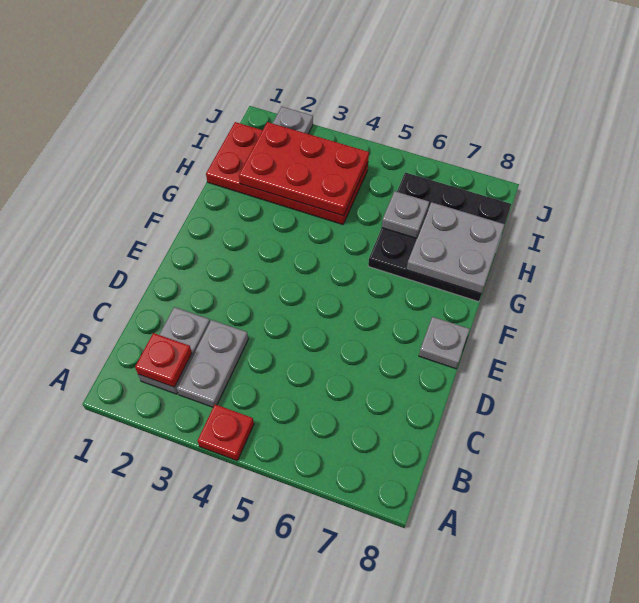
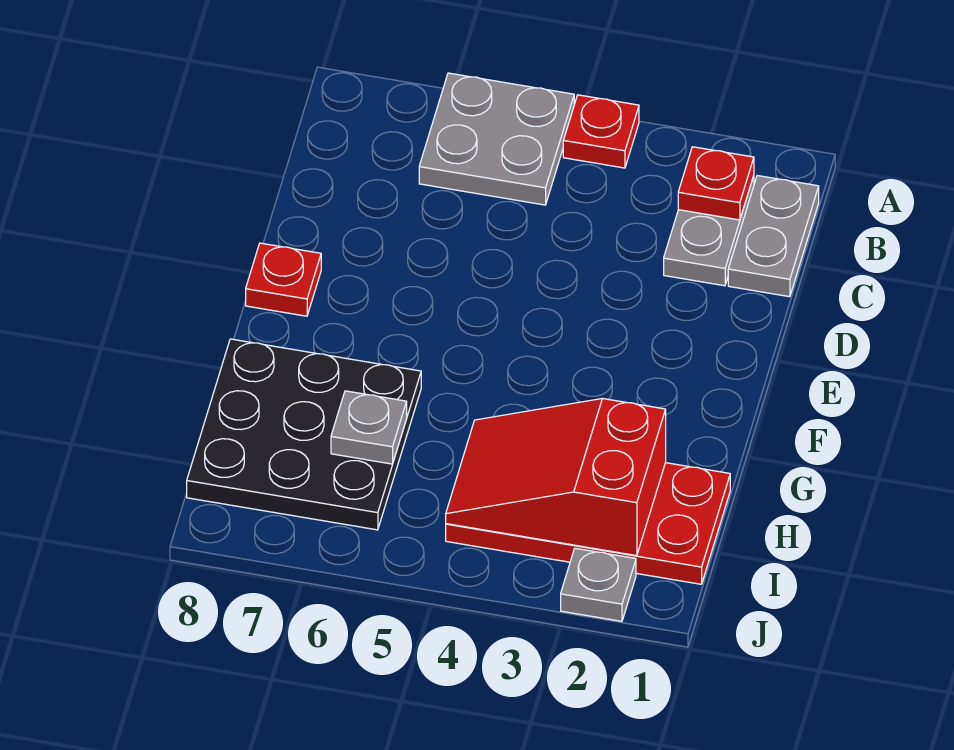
grey 1x2 plate [177,320,248,407] -> grey 1x2 plate moved to [728,176,819,297]
grey 1x1 plate [419,317,470,369] -> red 1x1 plate [246,243,321,316]
grey 2x2 plate [407,202,505,294] -> grey 2x2 plate moved to [419,73,574,205]
red 2x3 plate [239,122,369,216] -> red 2x3 slope [446,399,666,556]

